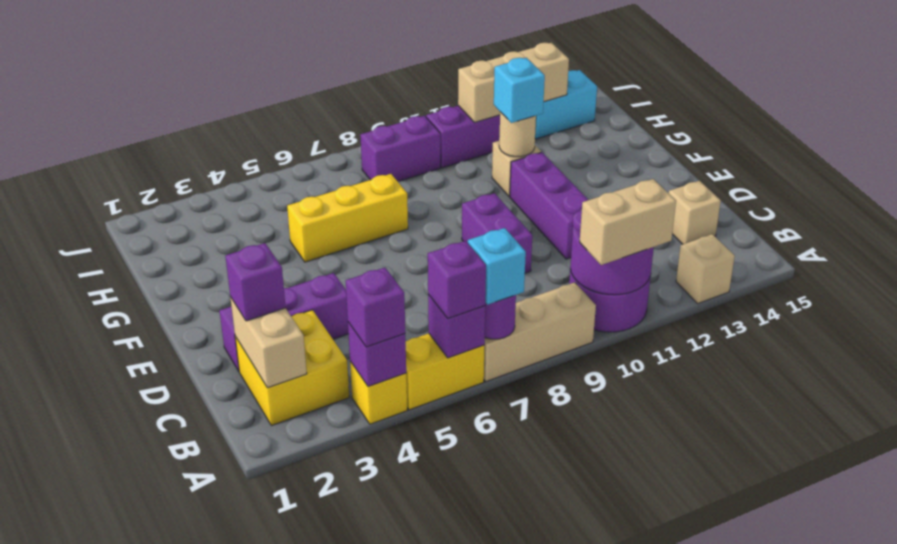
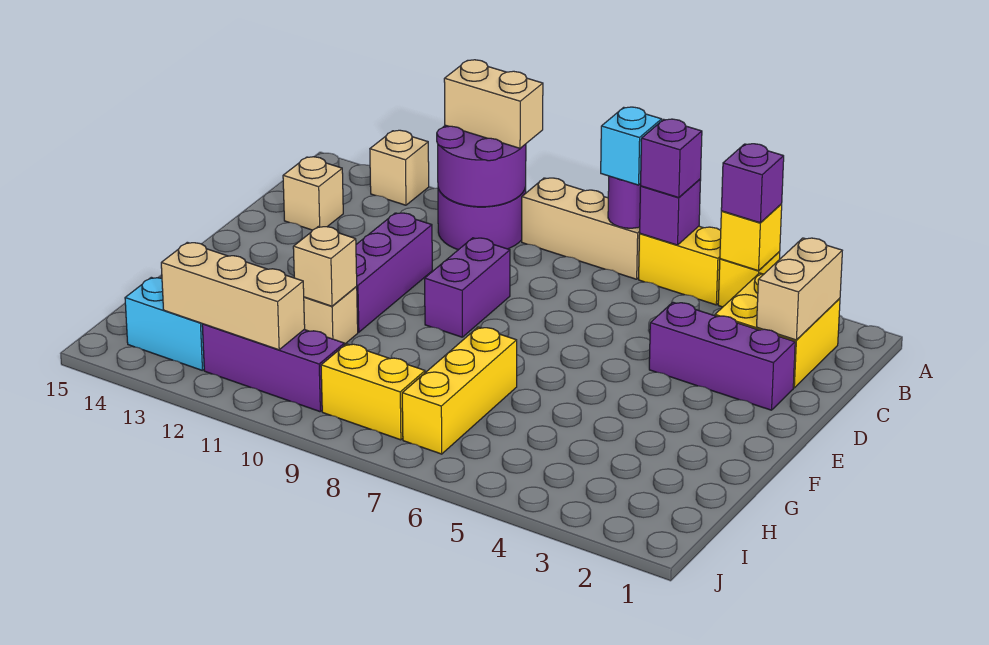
purple 1x1 brick [348,322,406,387] -> yellow 1x1 brick [720,204,782,271]
purple 1x1 brick [225,243,286,321] -> none
yellow 1x3 brick [287,174,408,262] -> yellow 1x3 brick turned to [402,327,517,454]
tan 1x1 round brick [499,112,536,157] -> tan 1x1 brick [293,227,357,306]
cyan 1x1 brick [494,58,545,123] -> none
purple 1x2 brick [360,116,441,181] -> yellow 1x2 brick [321,344,425,440]

